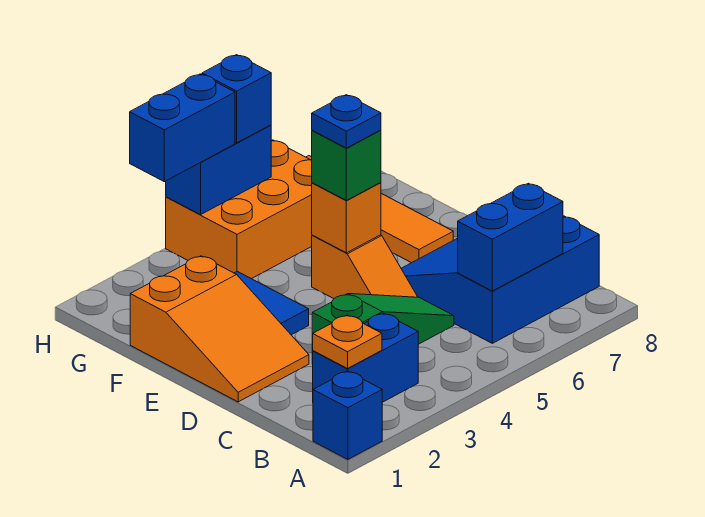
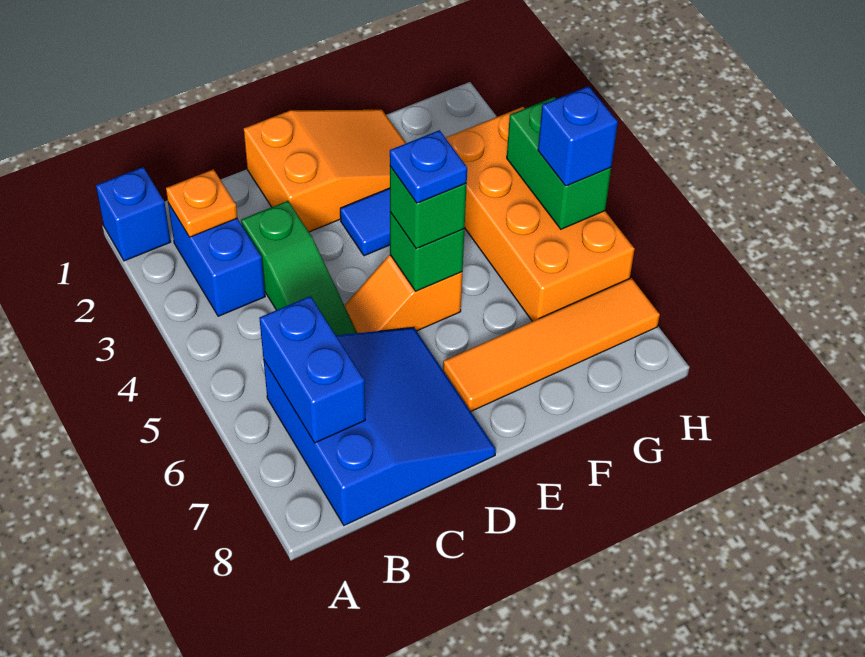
orange 2x3 slope [130,256,309,402] -> orange 2x3 slope turned to [244,110,406,232]
orange 1x1 brick [312,183,381,253] -> green 1x1 brick [390,212,464,291]
orange 2x3 brick [166,140,312,279] -> orange 2x4 brick [446,107,635,321]
blue 1x2 brick [130,74,235,182] -> none
blue 1x2 brick [166,125,271,215] -> green 1x2 brick [507,97,611,229]

